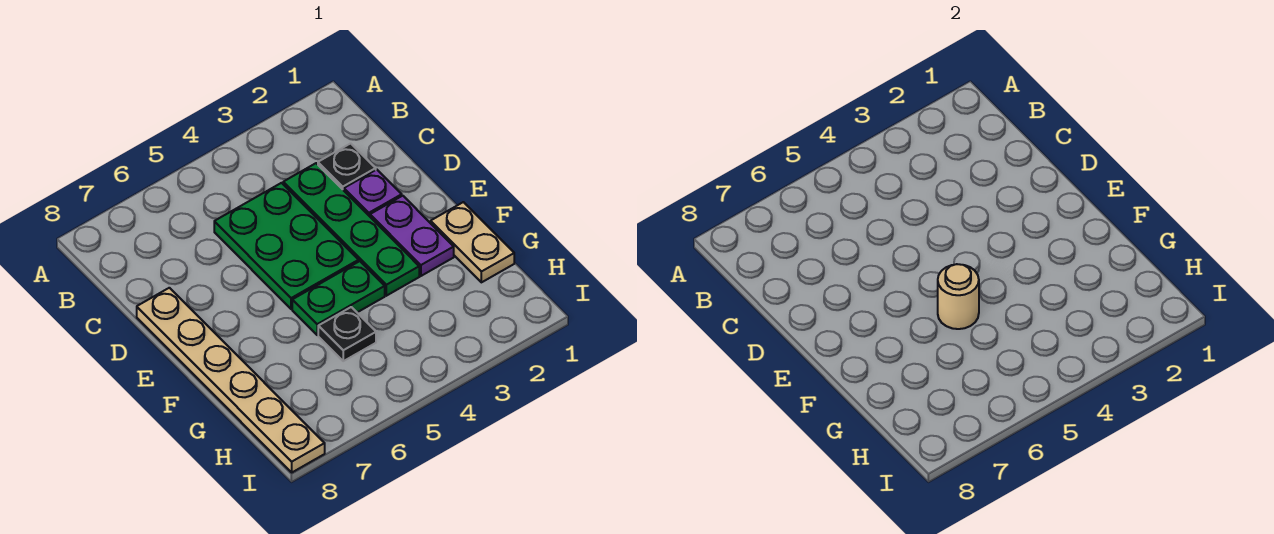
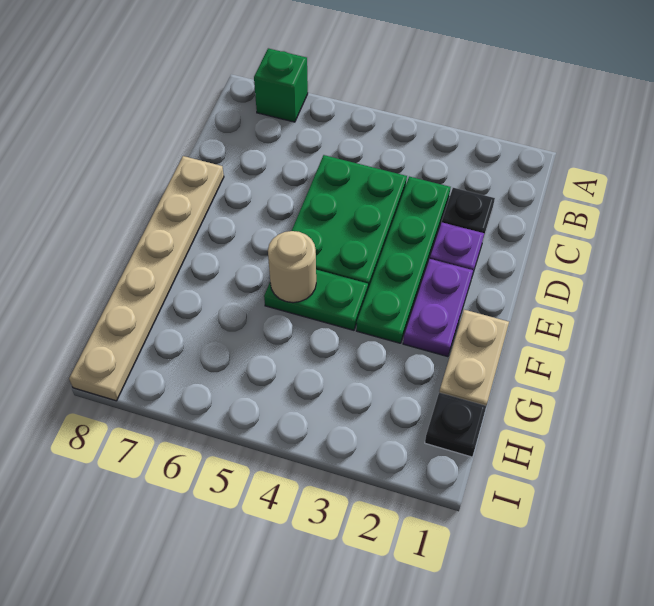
none -> green 1x1 brick [254,48,308,122]
black 1x1 plate [318,307,376,361] -> black 1x1 plate moved to [425,393,486,457]

